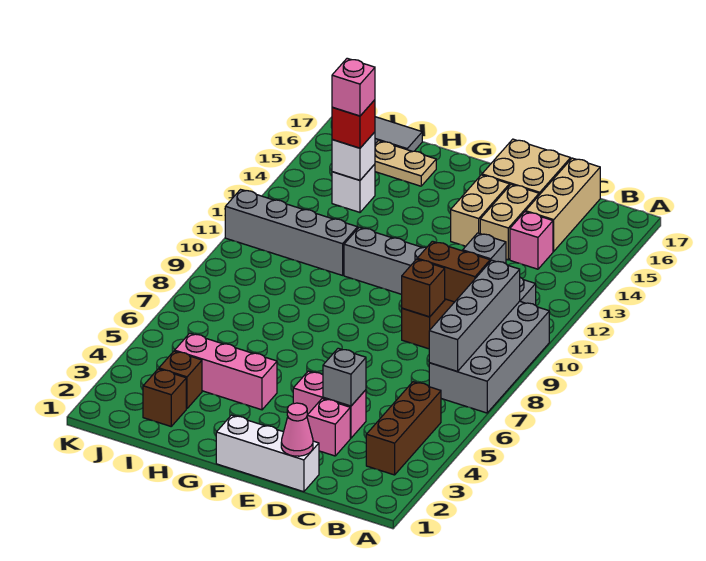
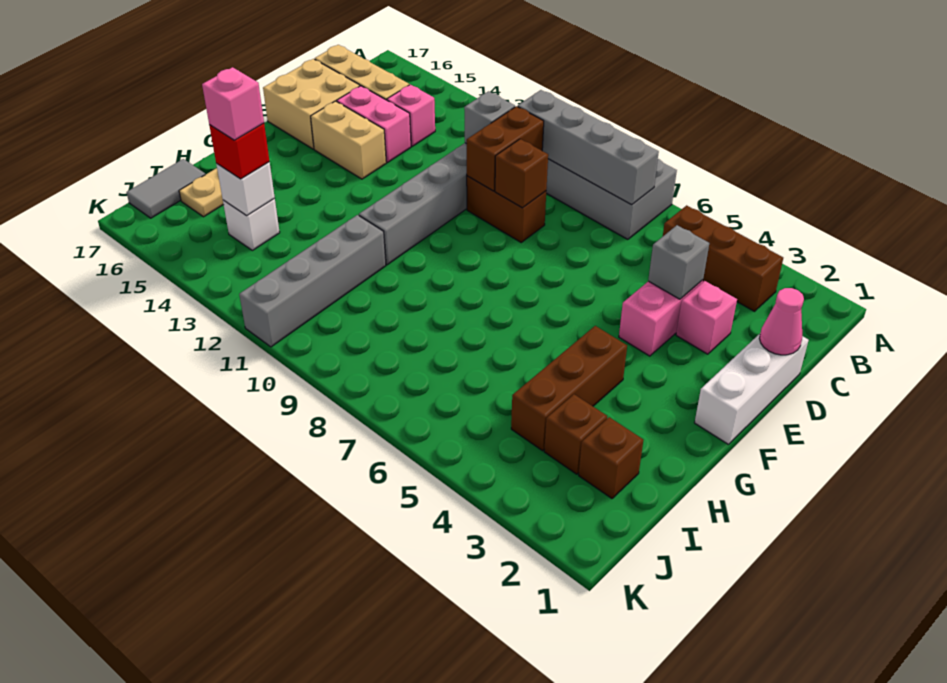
tan 1x2 brick [480,184,539,260] -> pink 1x2 brick [337,86,411,163]
pink 1x3 brick [175,333,277,410] -> brown 1x3 brick [511,326,627,451]

